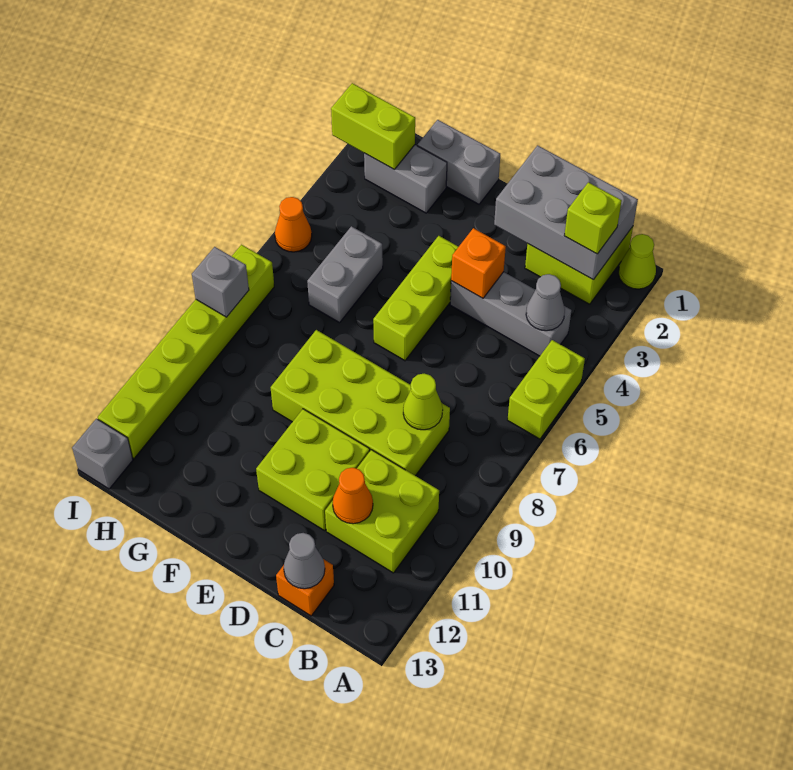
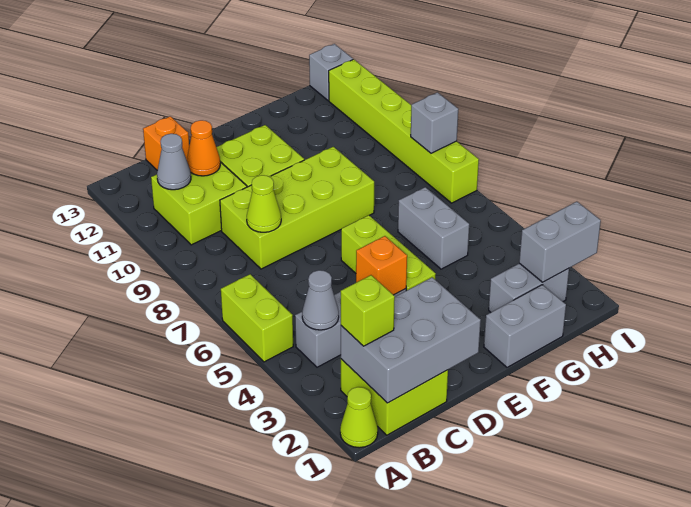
grey 1x1 cone [284,533,325,589] -> grey 1x1 cone moved to [157,134,191,190]
lime 1x2 brick [331,83,415,169] -> grey 1x2 brick [519,202,601,282]
orange 1x1 cone [275,197,312,252] -> none

